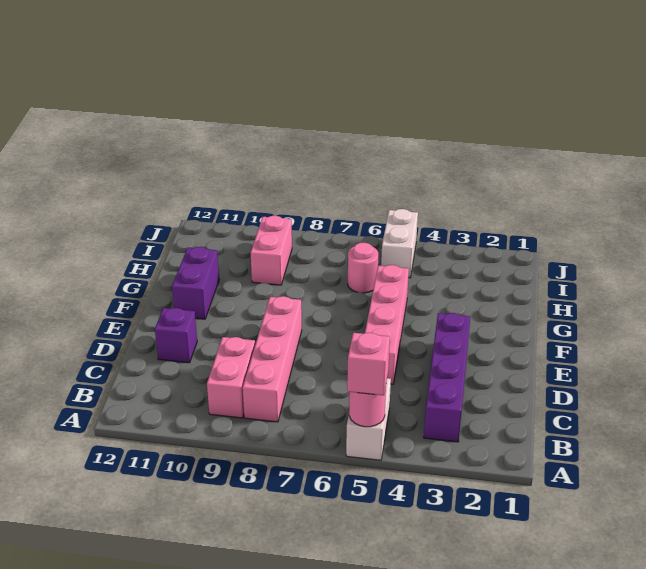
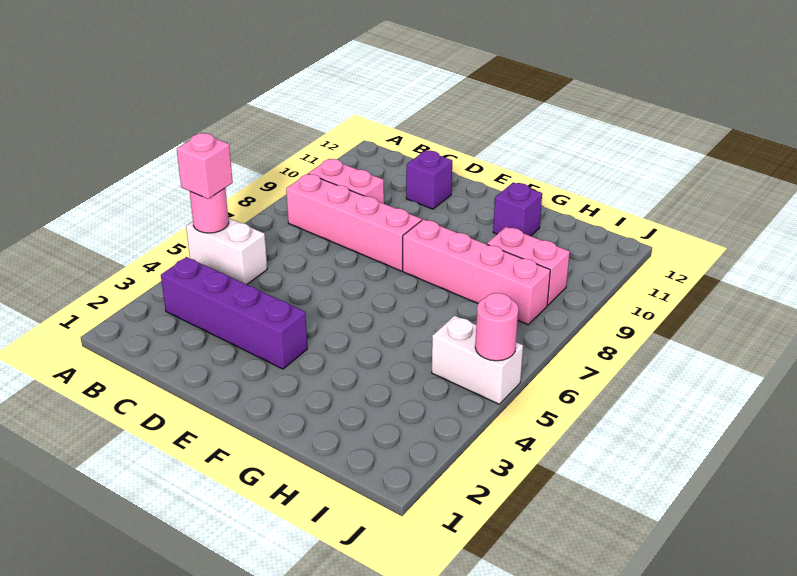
pink 1x4 brick [365,265,409,384] -> pink 1x4 brick moved to [403,219,550,325]
purple 1x2 brick [172,247,219,319] -> purple 1x1 brick [493,183,542,236]
pink 1x1 round brick [348,242,378,293] -> pink 1x1 round brick moved to [475,293,518,361]

